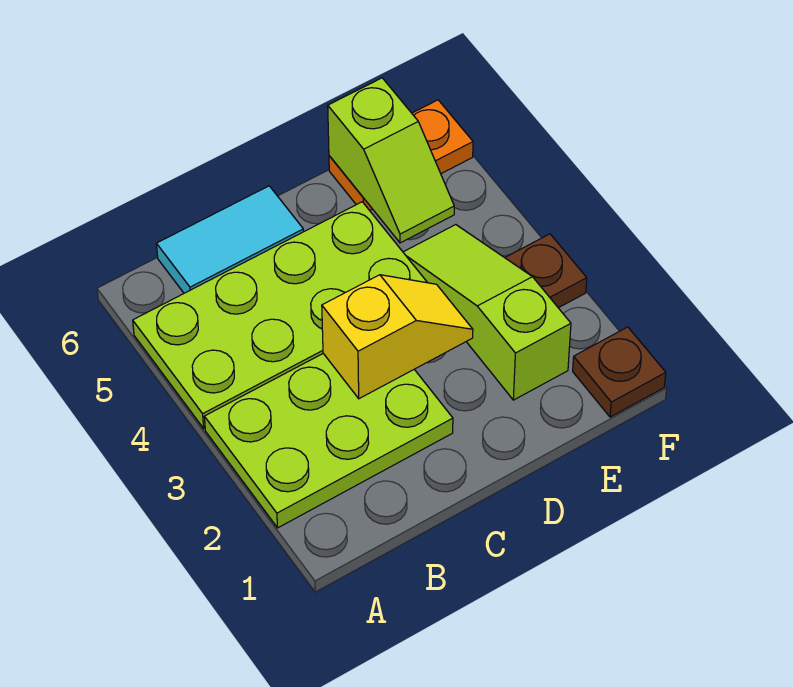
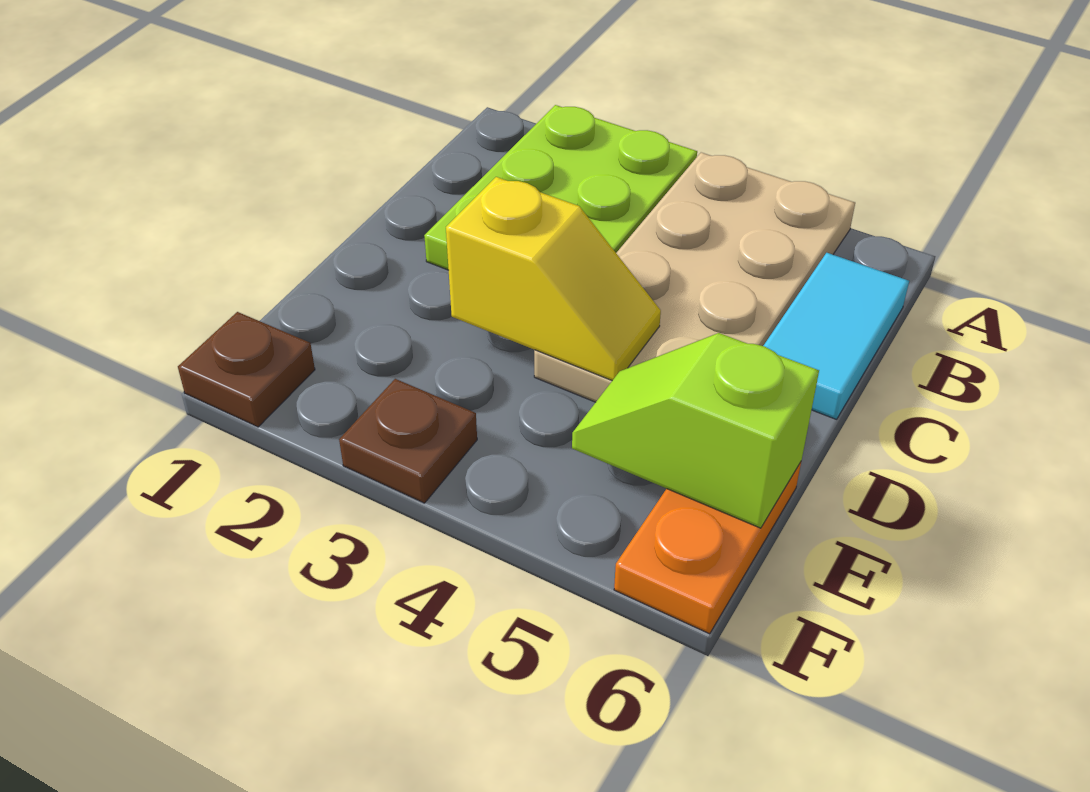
lime 2x4 plate [133,202,427,429] -> tan 2x4 plate [534,152,855,402]
yellow 1x2 slope [322,275,473,399] -> yellow 1x2 slope turned to [446,177,661,380]
lime 1x3 slope [403,225,571,400] -> none

